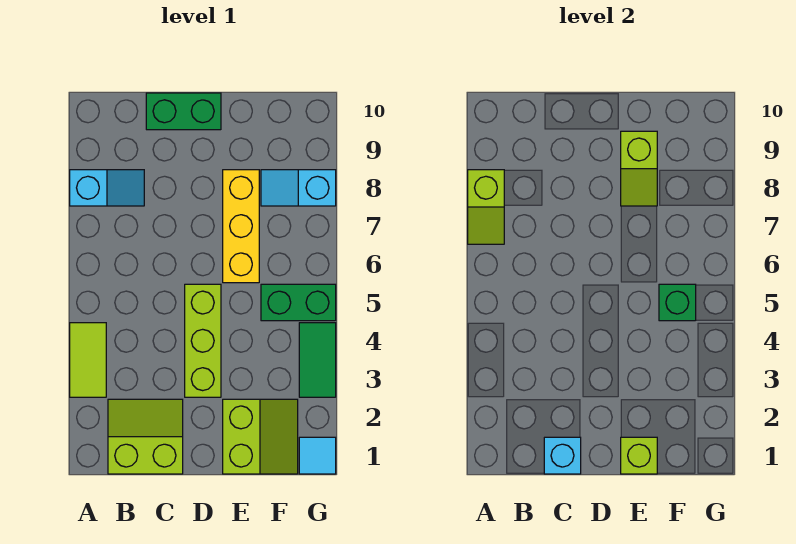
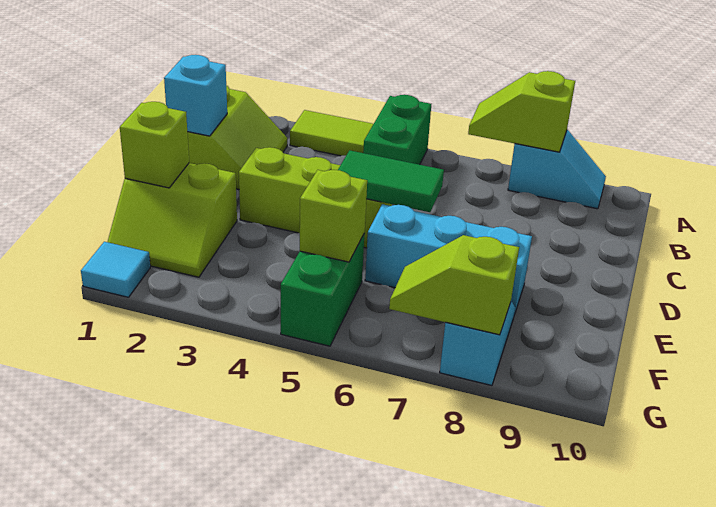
cyan 1x2 slope [70,170,144,206] -> cyan 1x2 slope turned to [508,130,606,209]
green 1x2 brick [146,93,221,130] -> green 1x2 brick moved to [363,95,431,165]
yellow 1x3 brick [223,170,259,283] -> cyan 1x3 brick [365,204,532,315]
lime 1x2 slope [621,131,657,206] -> lime 1x2 slope moved to [389,235,519,335]
green 1x1 brick [659,284,696,321] -> lime 1x1 brick [300,170,367,262]
green 1x2 tile [299,323,336,397] -> green 1x2 tile moved to [338,150,444,212]

